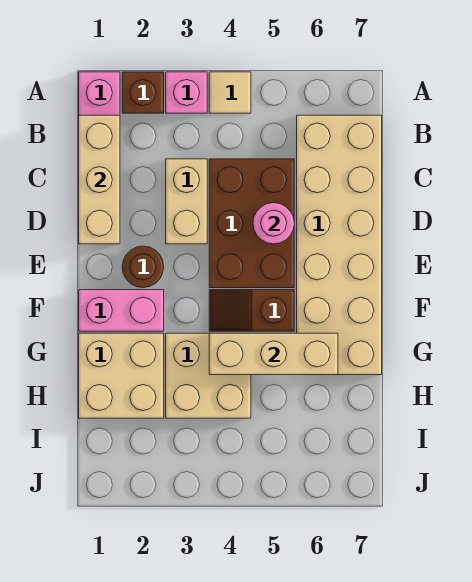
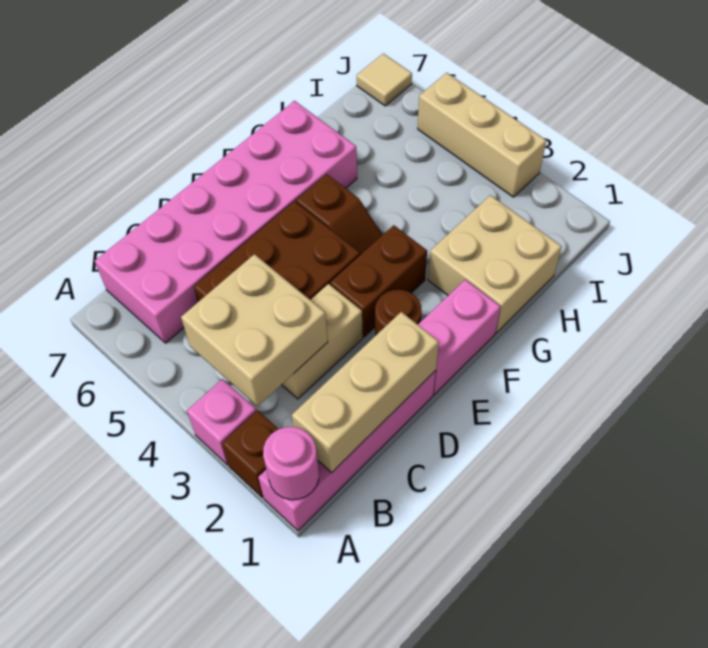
tan 1x1 tile [209,72,251,113] -> tan 1x1 tile moved to [357,54,412,106]
tan 2x6 brick [297,115,382,375] -> pink 2x6 brick [95,101,357,343]
pink 1x1 round brick [253,203,294,244] -> pink 1x1 round brick moved to [263,427,319,500]
none -> brown 1x2 brick [330,225,427,337]
pink 1x2 brick [79,290,164,331] -> pink 1x2 brick turned to [418,280,501,395]
tan 2x2 brick [166,333,251,418] -> tan 2x2 brick moved to [181,254,328,406]
tan 1x3 brick [209,333,338,375] -> tan 1x3 brick moved to [418,73,546,197]

